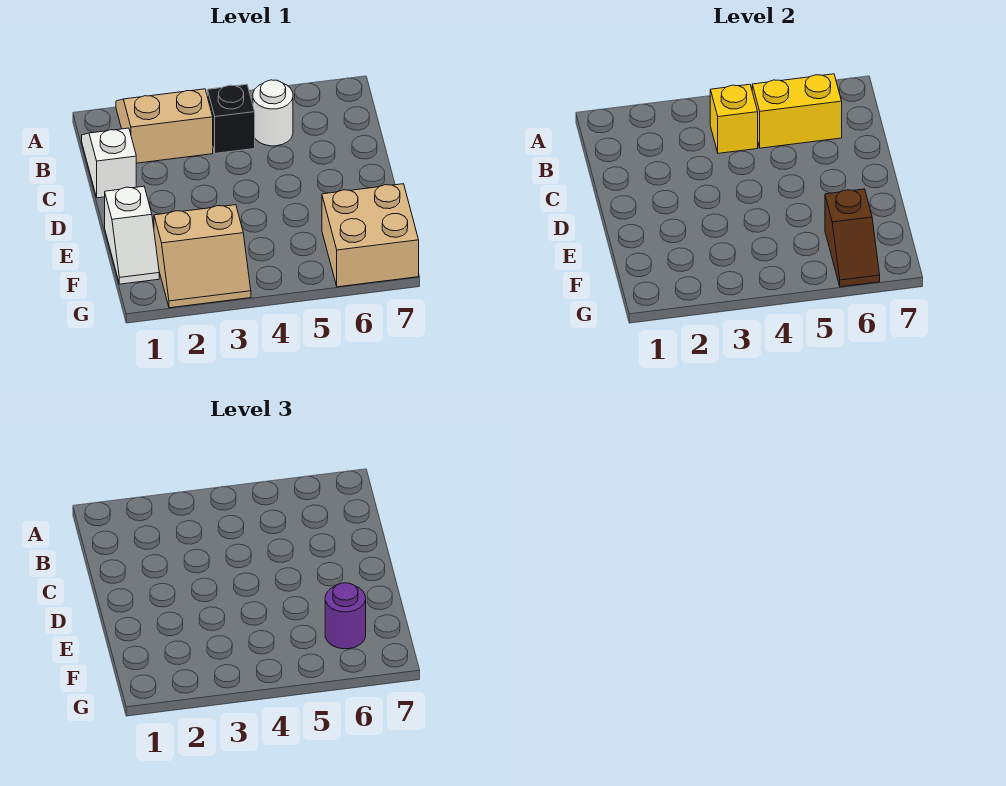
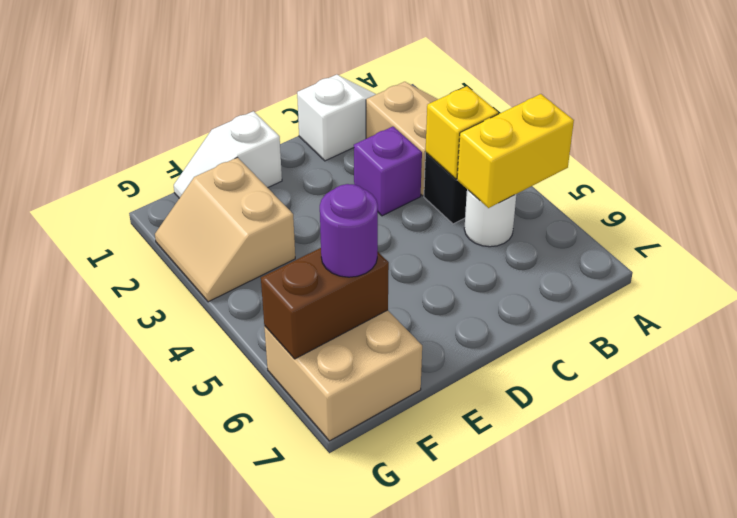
yellow 1x2 brick [752,74,842,148] -> yellow 1x2 brick turned to [457,94,574,208]
none -> purple 1x1 brick [354,127,422,216]
brown 1x2 slope [825,189,880,287] -> brown 1x2 brick [261,248,389,359]

